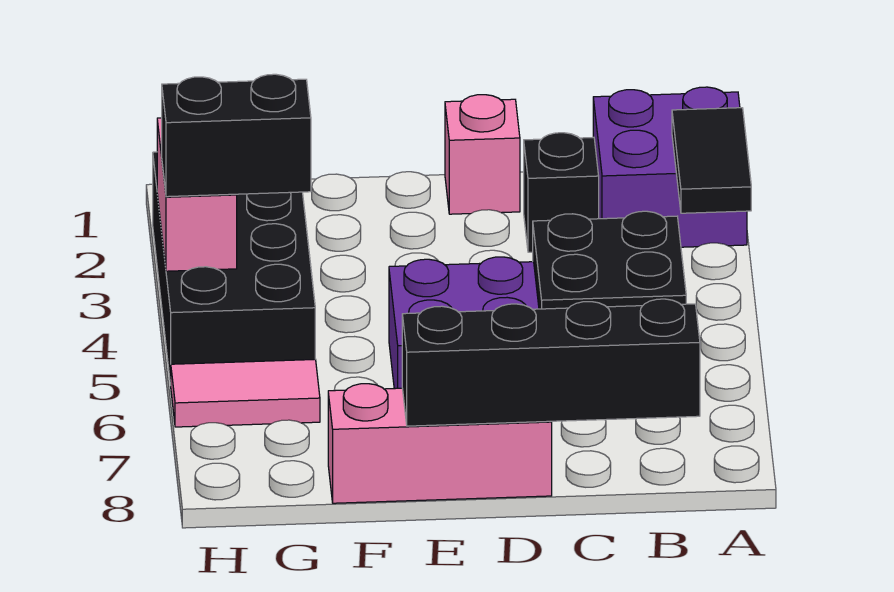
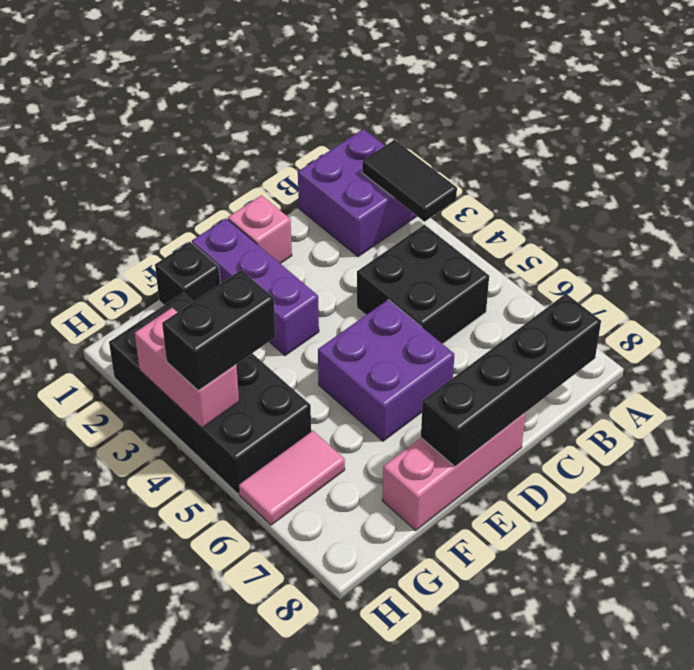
black 1x1 brick [524,133,599,252] -> black 1x1 brick moved to [155,242,220,305]
none -> purple 1x3 brick [192,218,319,356]

